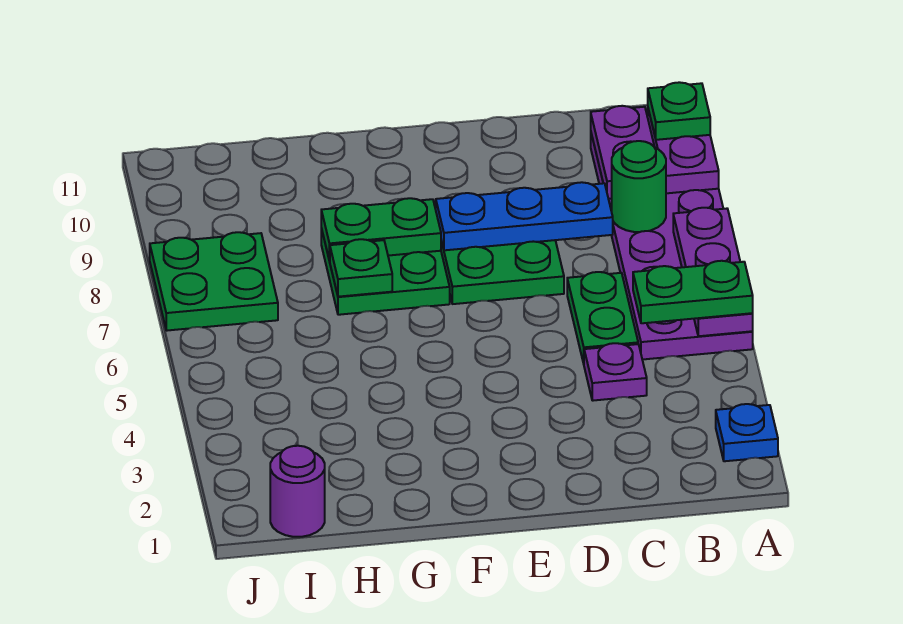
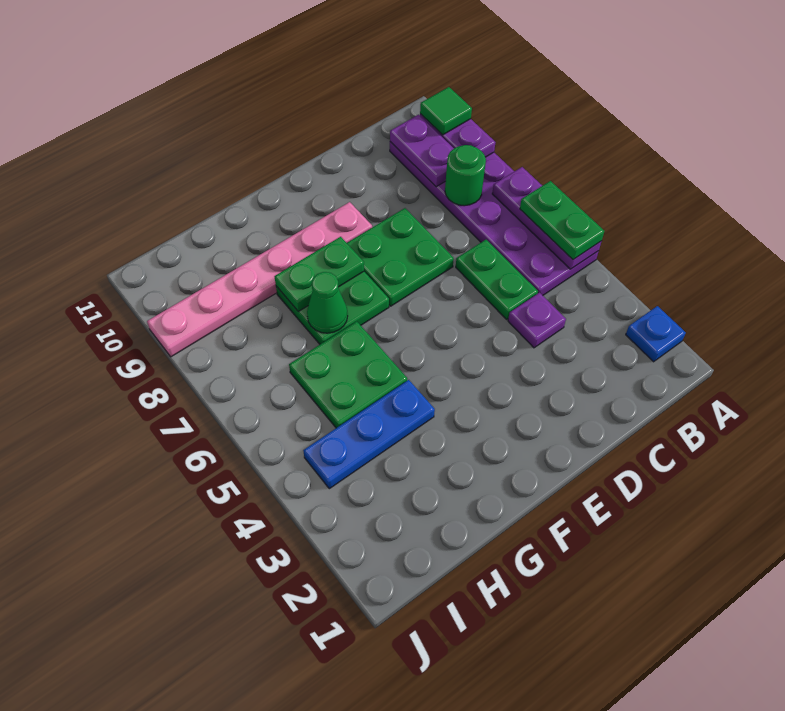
green 1x2 plate [633,261,753,323] -> green 1x2 plate turned to [520,181,604,260]
green 1x1 plate [648,82,710,140] -> green 1x1 tile [420,87,472,135]
blue 1x3 plate [436,182,613,250] -> blue 1x3 plate moved to [303,380,435,489]
none -> pink 1x6 plate [147,202,372,357]
green 1x1 plate [330,239,392,297] -> green 1x1 cone [307,272,348,333]
purple 1x1 round brick [270,446,325,537] -> none
green 2x2 plate [150,232,278,331] -> green 2x2 plate moved to [289,321,407,428]

